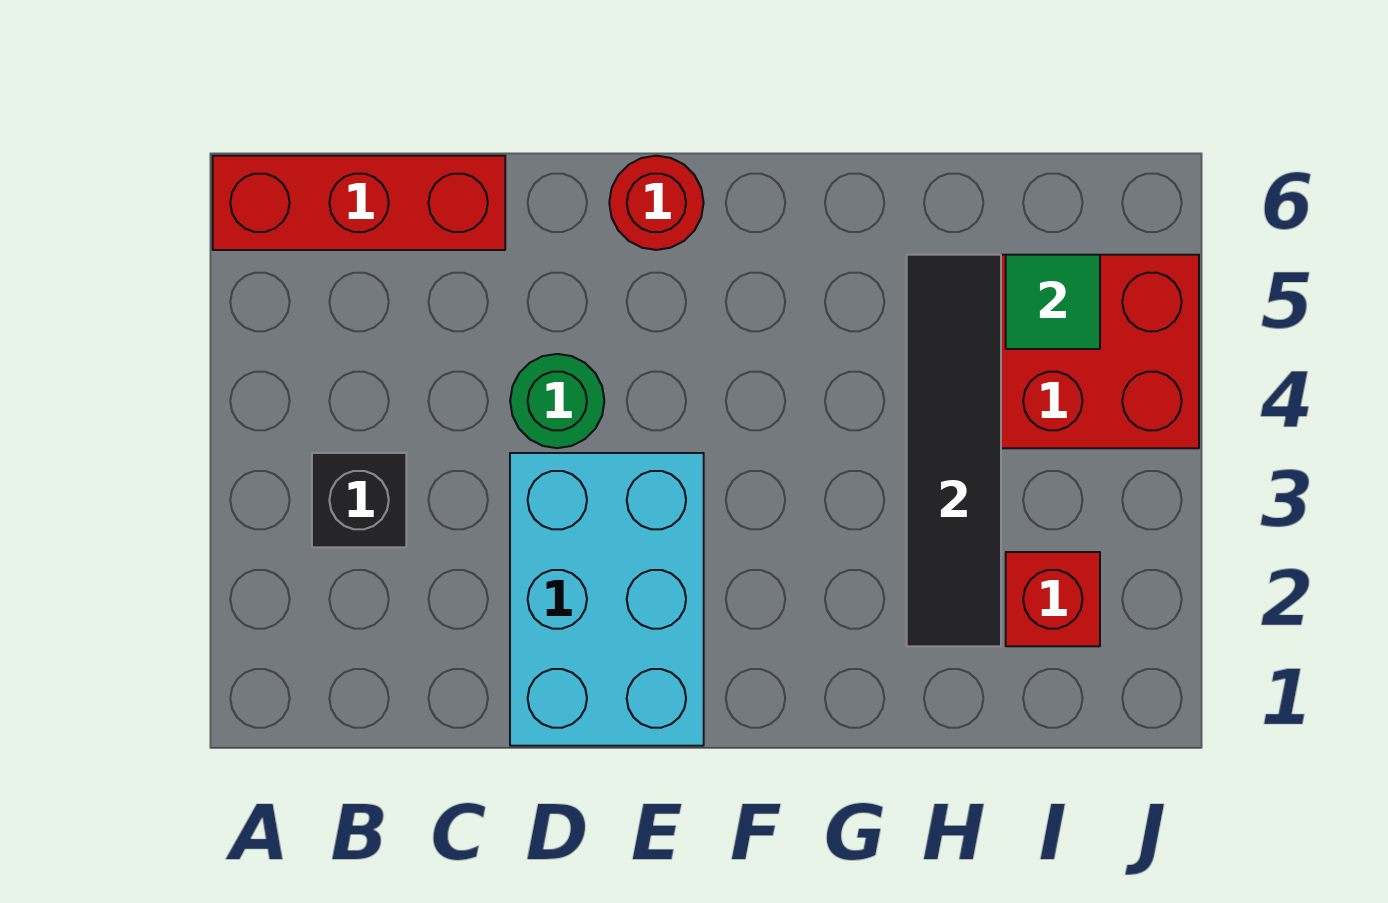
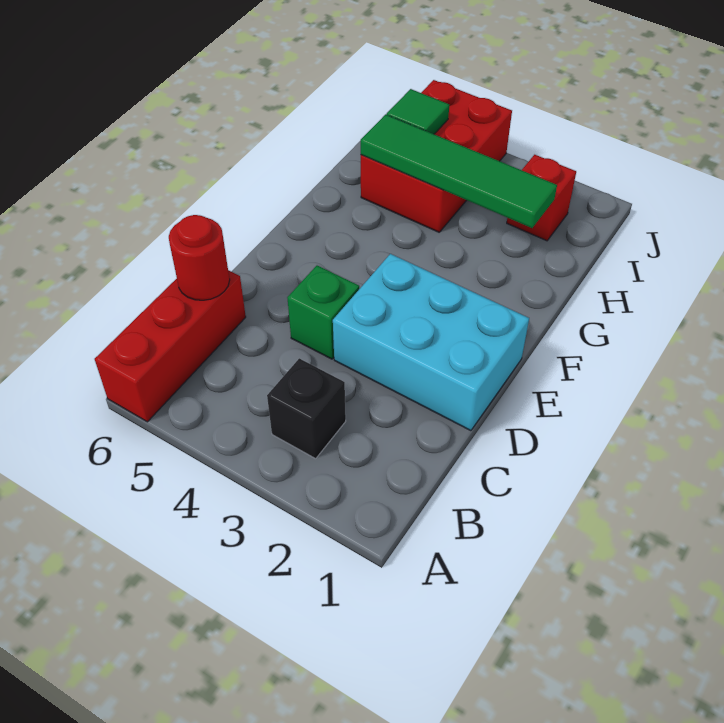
green 1x1 round brick [510,354,604,448] -> green 1x1 brick [287,266,359,359]
red 1x1 round brick [609,156,704,250] -> red 1x1 round brick moved to [169,215,230,300]
black 1x4 tile [907,255,1001,646] -> green 1x4 tile [361,114,557,228]

